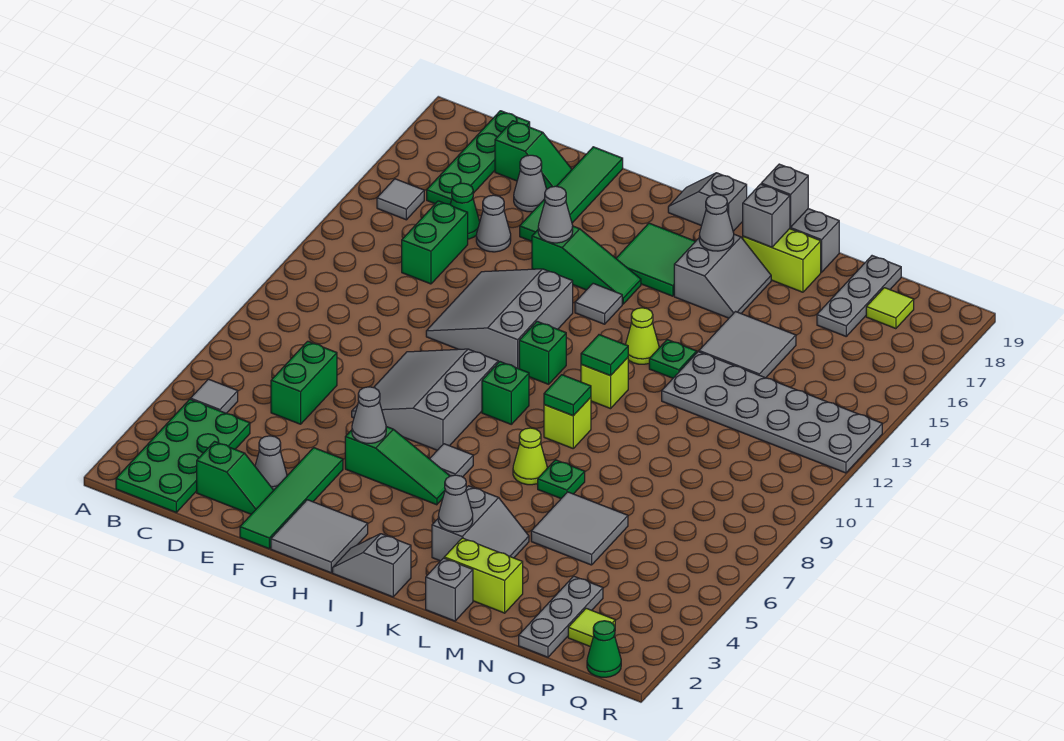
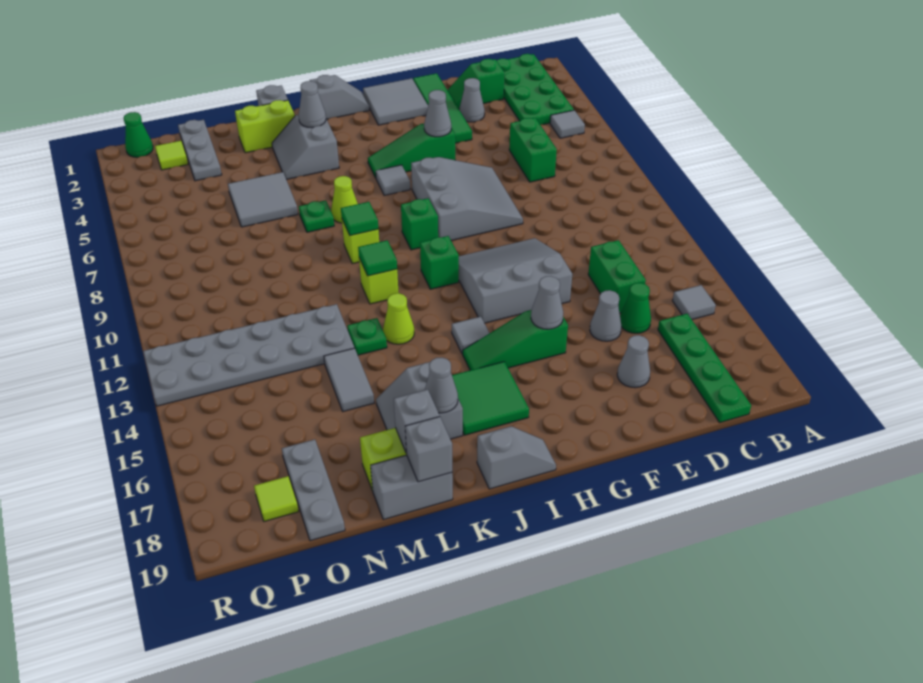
green 1x2 slope [495,121,572,189] -> none
grey 3x3 slope [426,269,573,369] -> grey 3x3 slope turned to [459,238,572,323]
green 1x4 tile [520,147,623,241] -> none
grey 2x2 tile [699,312,796,378] -> grey 1x2 tile [324,348,374,411]

